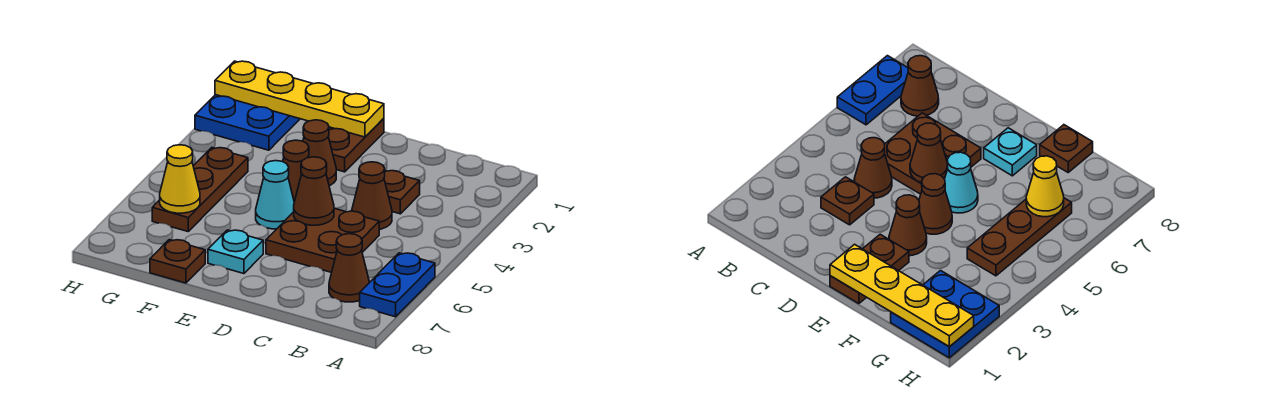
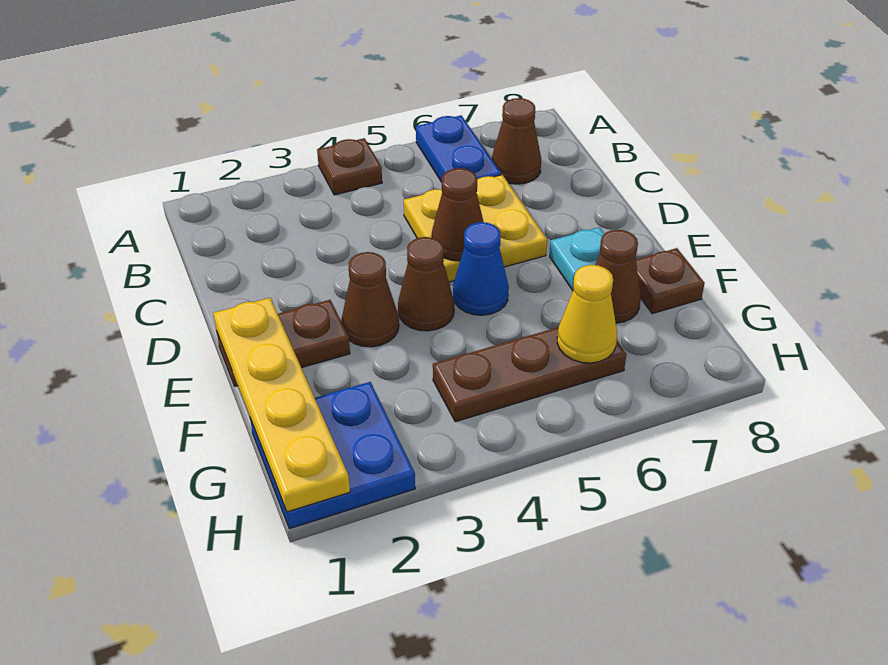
blue 1x2 plate [360,253,435,317] -> blue 1x2 plate turned to [416,115,501,182]
brown 1x1 plate [384,171,420,214] -> brown 1x1 plate moved to [317,138,382,195]
brown 1x1 cone [352,162,392,230] -> brown 1x1 cone moved to [595,230,641,323]
brown 2x2 plate [266,208,379,273] -> yellow 2x2 plate [404,175,547,282]
cyan 1x1 cone [256,161,294,229] -> blue 1x1 cone [453,222,509,315]

